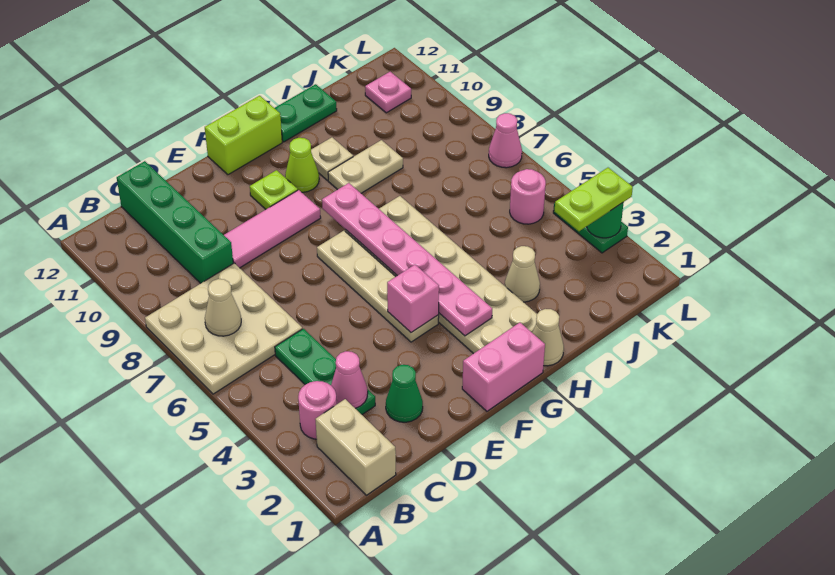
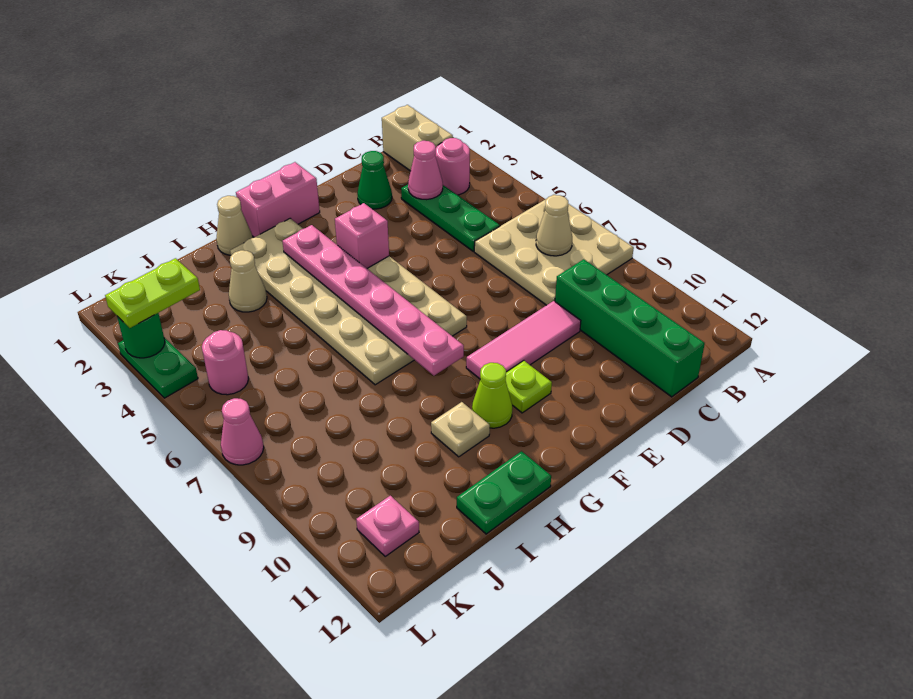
lime 1x2 brick [205,96,282,175] -> none
tan 1x2 plate [328,140,403,193] -> none

